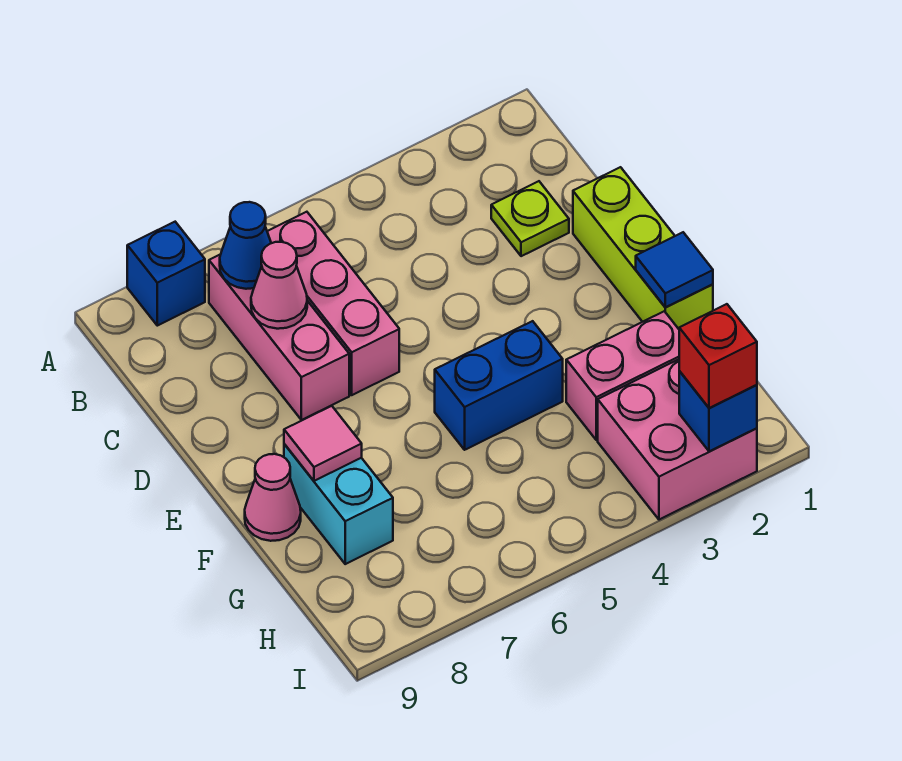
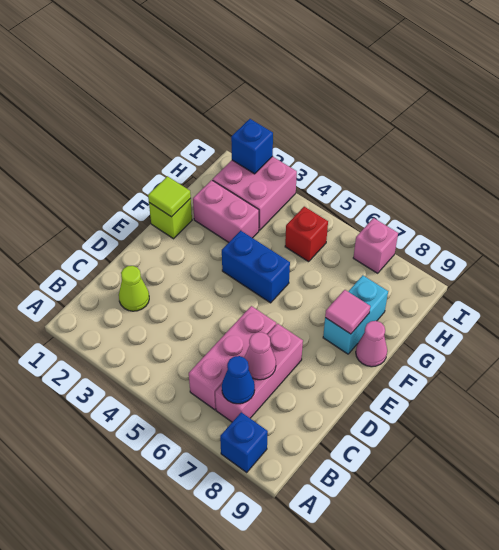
lime 1x1 plate [491,181,569,256] -> lime 1x1 cone [119,266,149,311]
lime 1x3 brick [573,167,713,329] -> lime 1x1 brick [149,199,192,239]
blue 1x1 tile [636,232,713,307] -> lime 1x1 tile [148,176,191,217]
red 1x1 brick [679,304,757,408] -> red 1x1 brick moved to [285,207,328,262]
none -> pink 1x1 brick [353,218,398,273]

